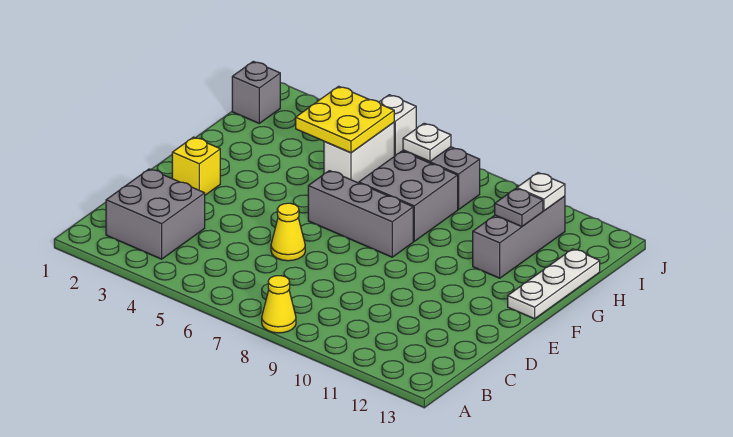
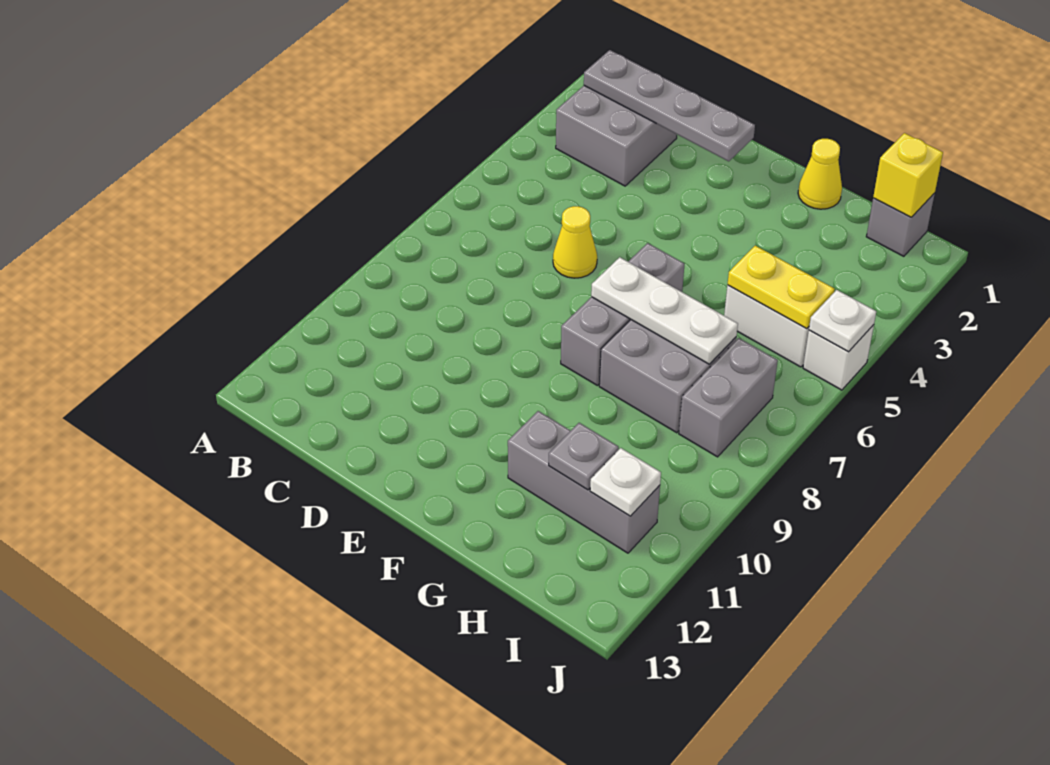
yellow 1x1 cone [262,276,296,333] -> yellow 1x1 cone moved to [798,139,842,209]
none -> grey 1x4 plate [584,50,755,161]
yellow 1x1 brick [172,137,220,195] -> yellow 1x1 brick moved to [873,133,943,217]
white 1x3 plate [508,249,600,319] -> white 1x3 plate moved to [591,257,738,364]
yellow 2x2 plate [296,86,394,153] -> yellow 1x2 plate [728,246,835,329]
white 1x1 plate [403,123,451,162] -> white 1x1 plate moved to [809,290,876,352]

